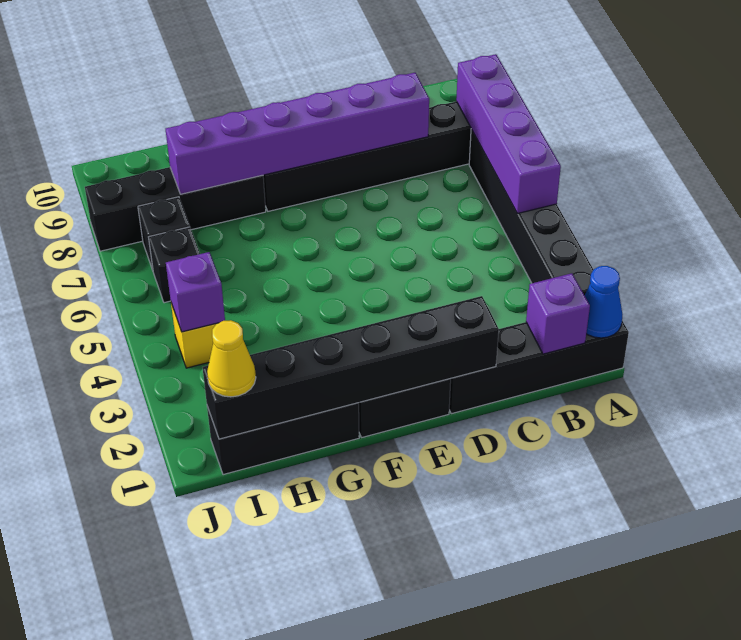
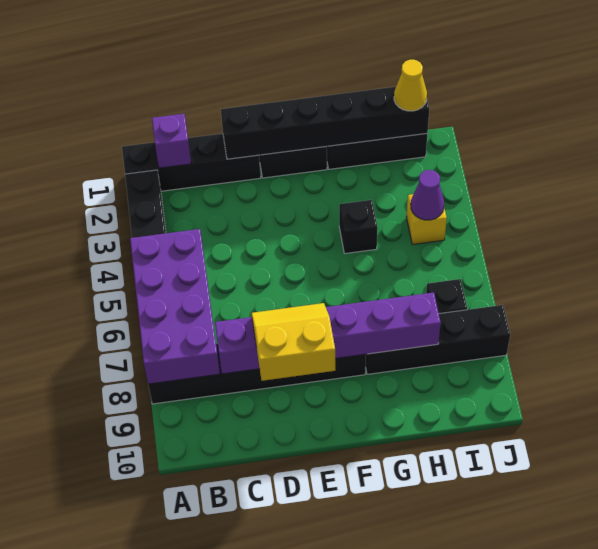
blue 1x1 cone [585,266,623,338] -> none
purple 1x4 brick [456,54,561,214] -> purple 2x4 brick [130,229,220,384]
none -> yellow 2x2 slope [252,303,336,381]
purple 1x1 brick [166,252,225,332] -> purple 1x1 cone [411,170,444,220]
black 1x1 brick [149,227,200,303] -> black 1x1 brick moved to [339,200,378,254]

